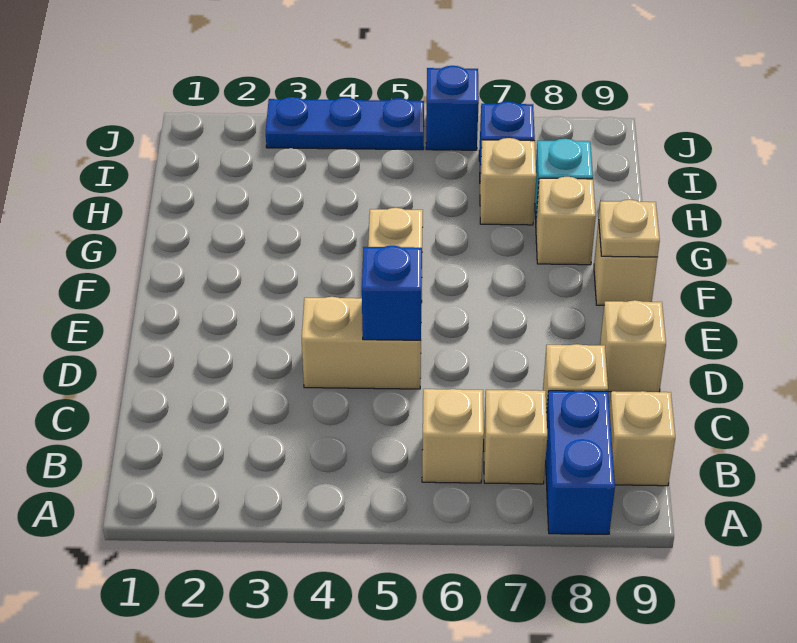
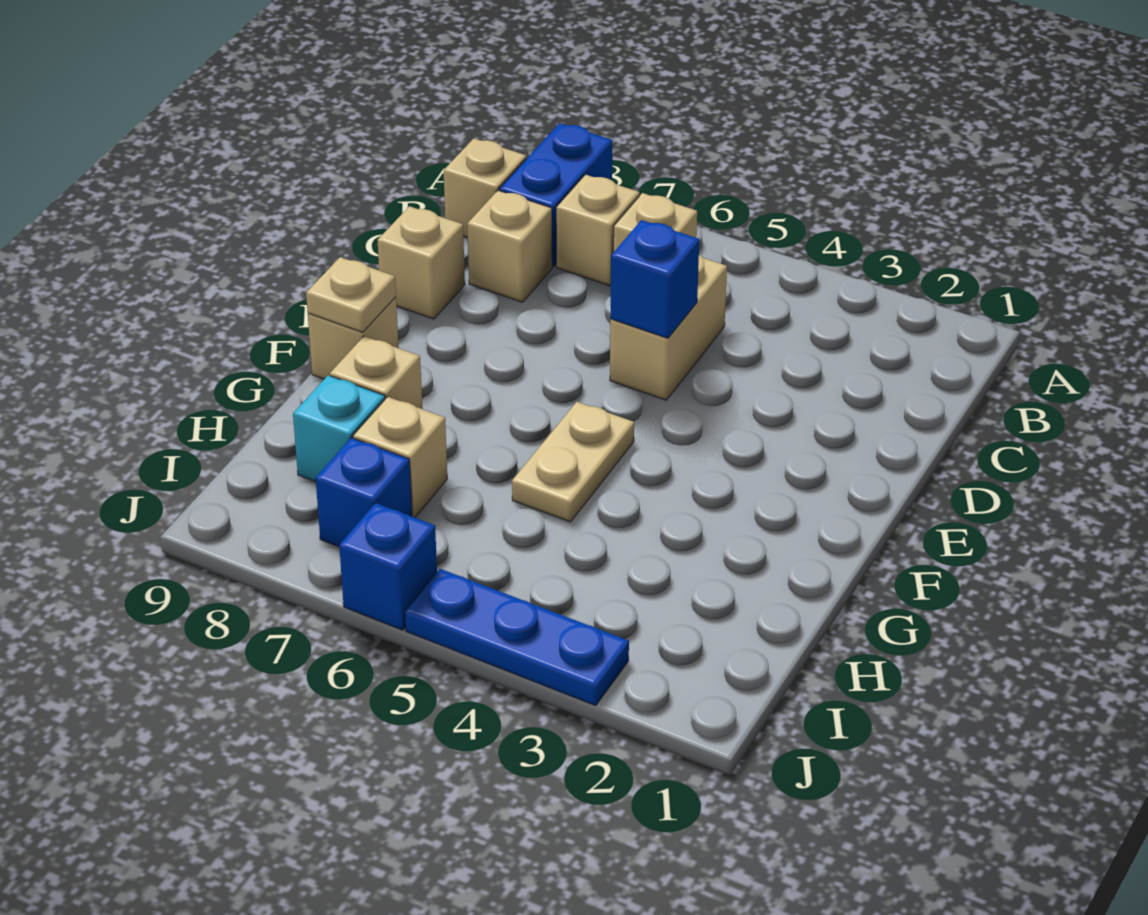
tan 1x2 brick [302,297,421,389] -> tan 1x2 brick turned to [610,254,727,400]

